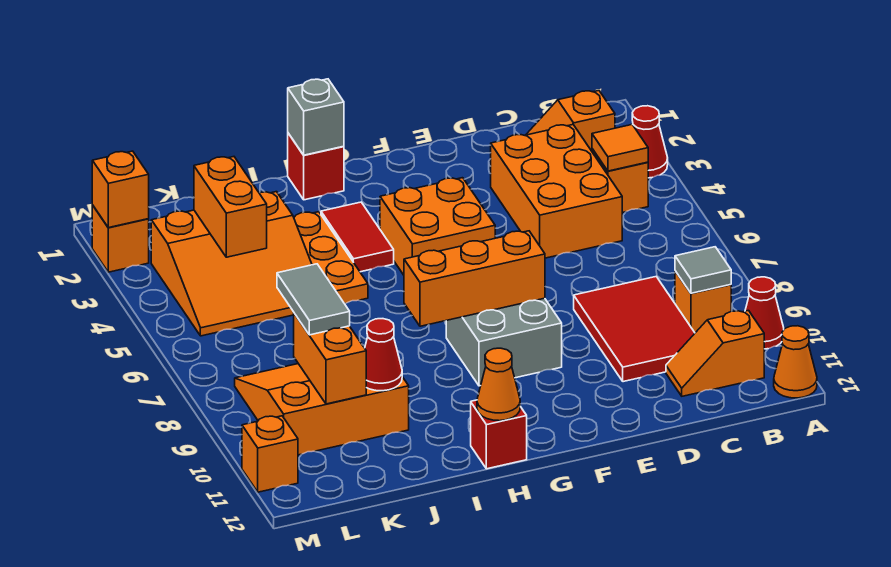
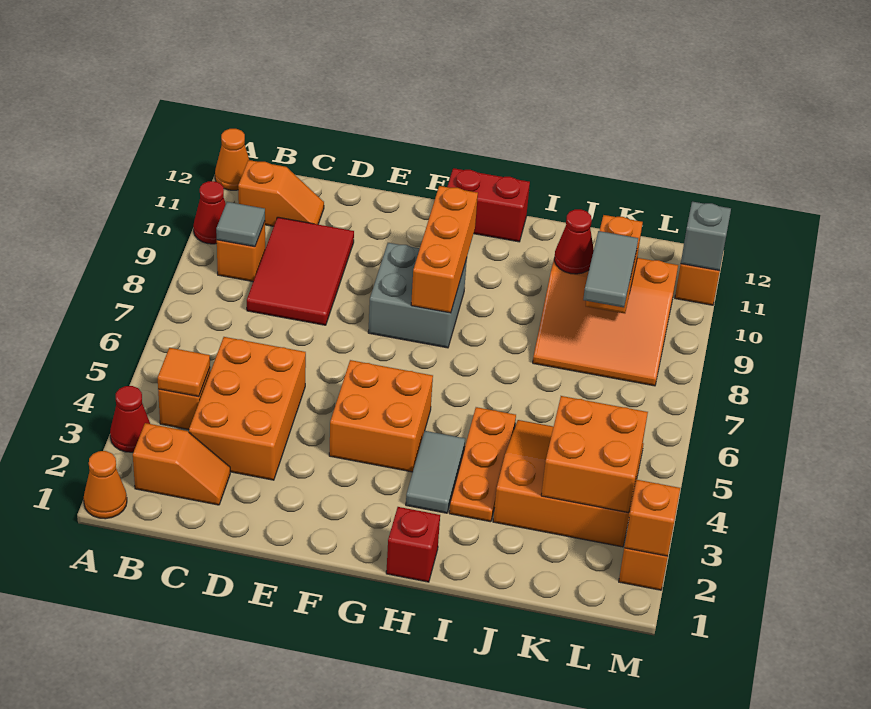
orange 1x3 brick [404,231,545,326] -> orange 1x3 brick turned to [411,186,478,313]
grey 1x1 brick [288,79,344,155] -> grey 1x1 brick moved to [681,202,731,271]
red 1x2 tile [321,202,394,272] -> grey 1x2 tile [406,431,465,513]
red 1x1 brick [471,400,527,469] -> red 1x2 brick [447,168,530,242]
orange 1x1 cone [477,348,520,421] -> orange 1x1 cone moved to [84,451,127,519]
orange 1x2 brick [194,157,267,257] -> orange 2x2 brick [541,396,648,513]

